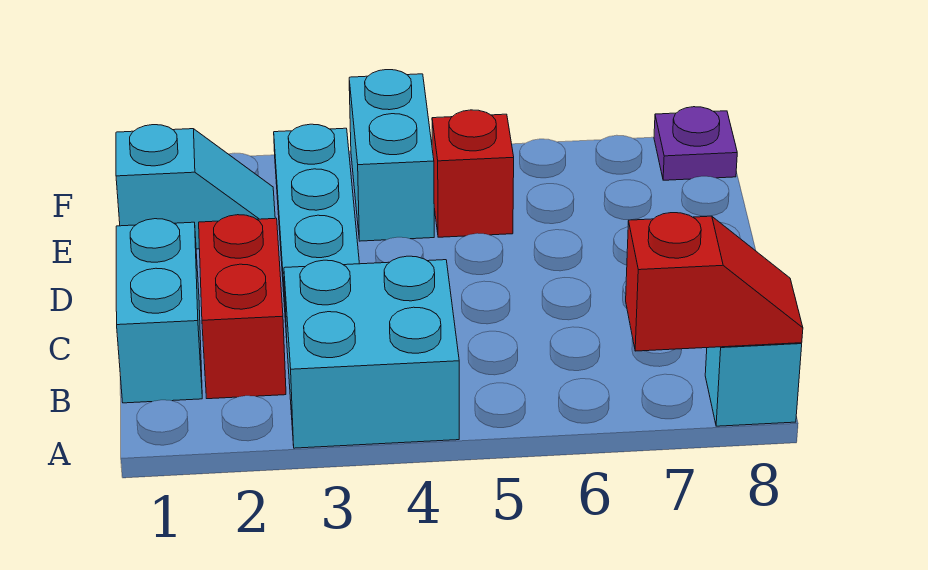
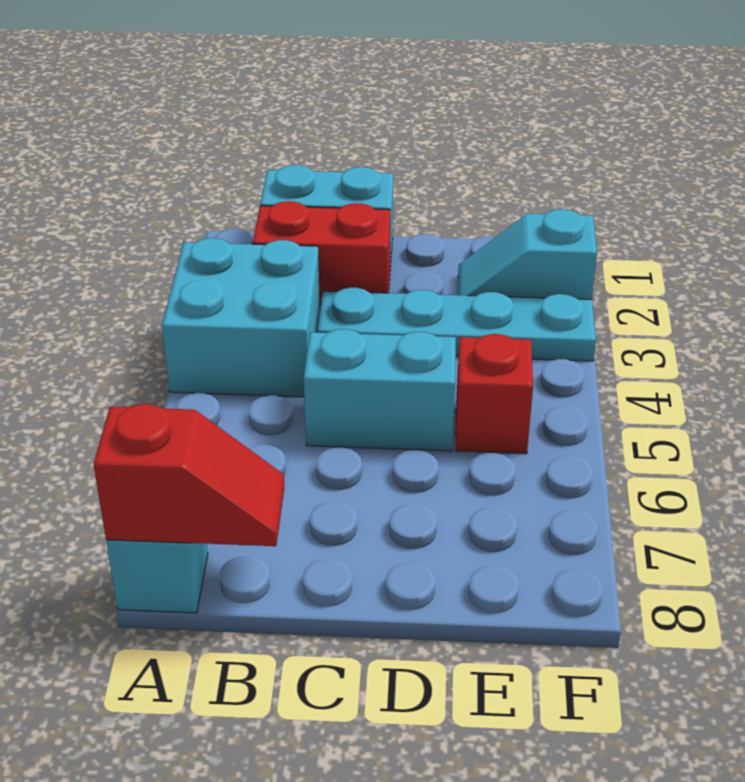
red 1x2 slope [626,213,803,351] -> red 1x2 slope turned to [93,404,284,546]
cyan 1x2 slope [116,125,275,249] -> cyan 1x2 slope turned to [458,209,597,299]
cyan 1x2 brick [349,70,434,241] -> cyan 1x2 brick moved to [304,329,456,451]
purple 1x1 plate [654,107,737,180] -> none

